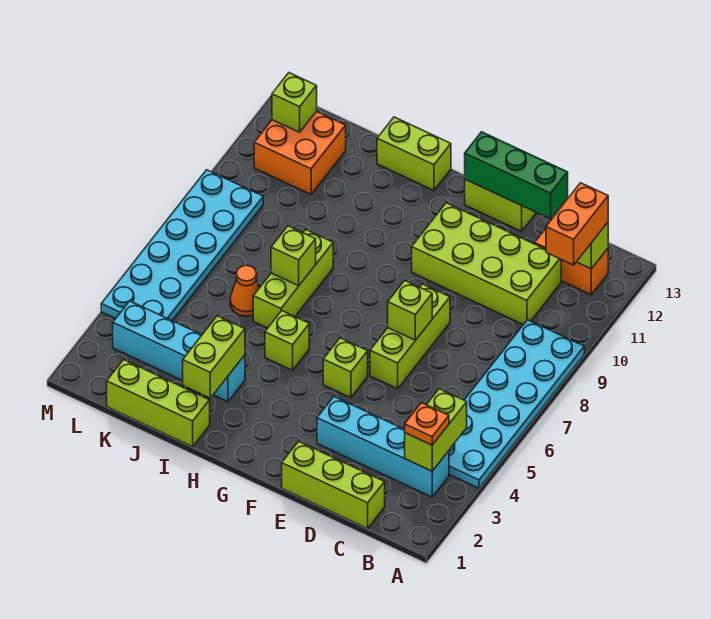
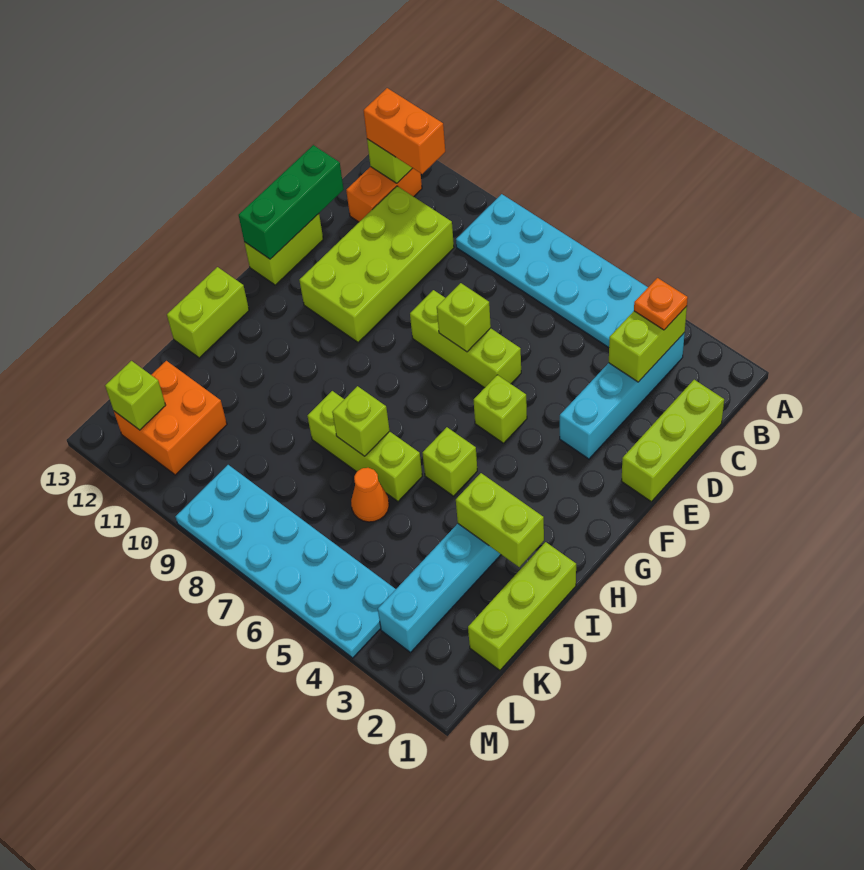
lime 1x2 brick [405,389,467,471] -> lime 1x2 brick turned to [609,306,687,382]

